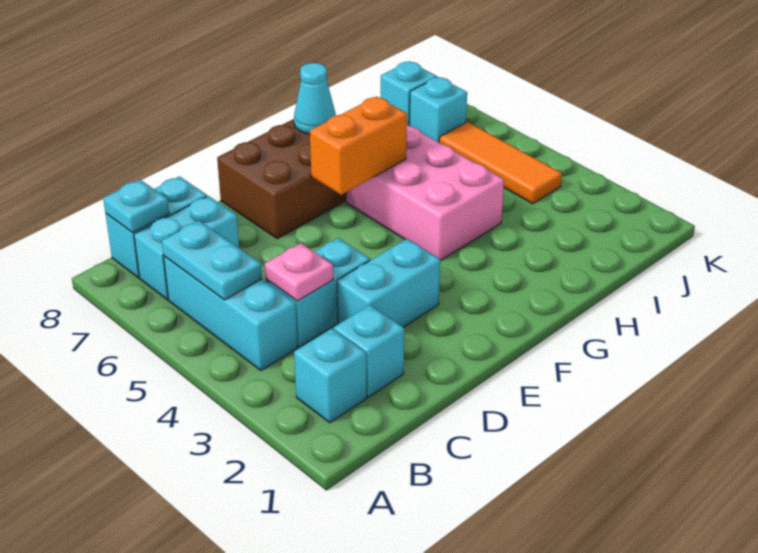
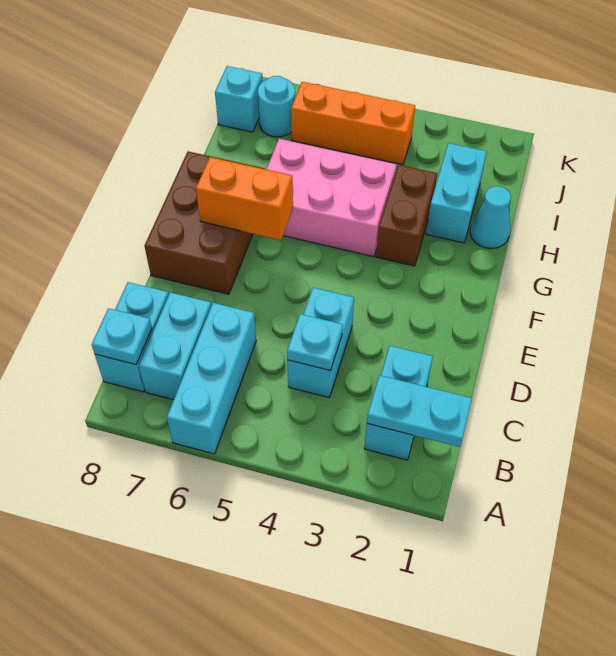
cyan 1x3 brick [164,256,298,371] -> cyan 1x3 brick turned to [167,303,256,454]
cyan 1x2 plate [162,221,262,300] -> cyan 1x2 plate moved to [367,375,472,447]
pink 1x1 plate [265,243,333,301] -> cyan 1x1 plate [287,314,343,371]
cyan 1x2 brick [337,239,440,327] -> cyan 1x2 brick moved to [426,143,487,243]
orange 1x2 brick [310,97,407,195] -> orange 1x2 brick turned to [196,157,293,240]
none -> brown 1x2 brick [376,165,437,266]
cyan 1x1 cone [294,63,336,134] -> cyan 1x1 cone moved to [470,186,511,249]
orange 1x3 tile [439,122,562,204] -> orange 1x3 brick [291,82,415,165]
cyan 1x1 brick [409,77,467,142] -> cyan 1x1 round brick [258,76,295,137]

